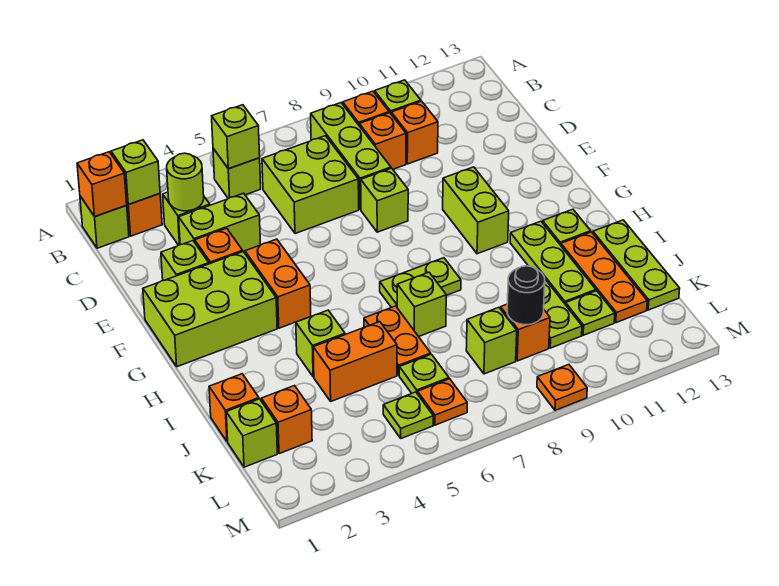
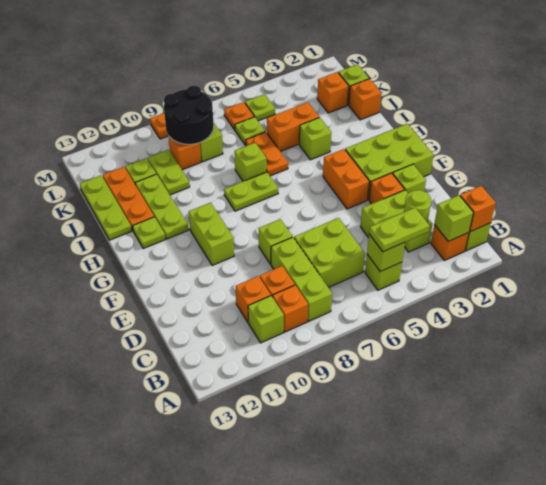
none -> lime 1x2 plate [369,208,429,252]
black 1x1 round brick [507,266,545,325] -> black 2x2 round brick [164,85,214,144]

